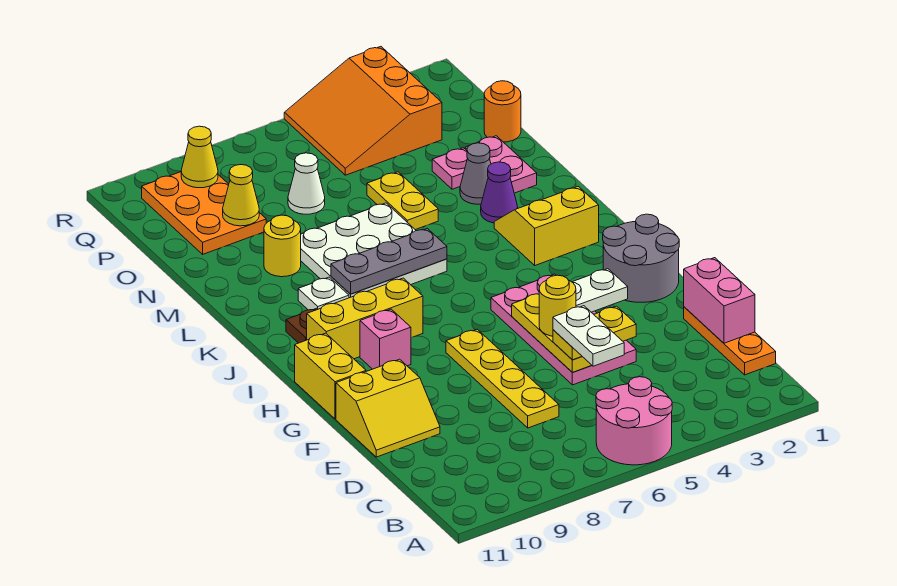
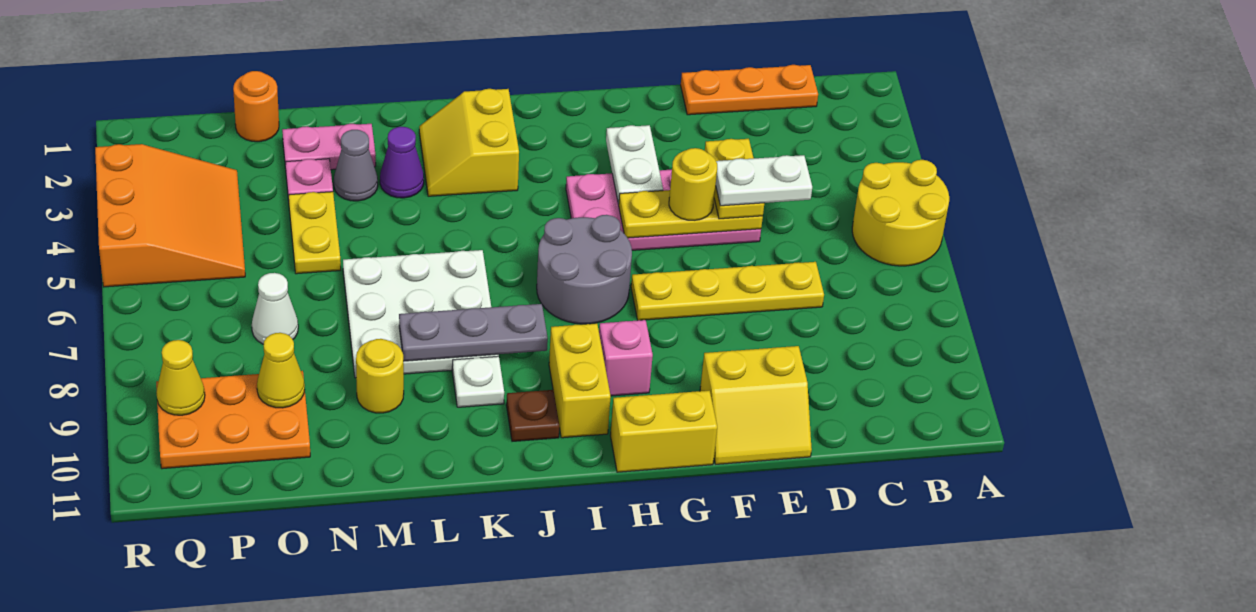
pink 2x2 round brick [596,377,672,465] -> yellow 2x2 round brick [852,160,949,266]
pink 1x2 brick [684,258,755,343] -> none
yellow 2x2 slope [336,359,440,457] -> yellow 2x2 slope turned to [700,346,812,464]
grey 2x2 round brick [603,214,679,302] -> grey 2x2 round brick moved to [537,215,632,324]
yellow 1x3 brick [307,278,423,359] -> yellow 1x2 brick [549,323,611,438]
grey 1x3 plate [331,228,447,294] -> grey 1x3 plate turned to [399,304,548,361]
yellow 1x2 plate [367,172,438,230] -> yellow 1x2 plate turned to [289,192,341,274]
orange 3x3 slope [284,47,442,175] -> orange 3x3 slope turned to [95,144,245,287]

